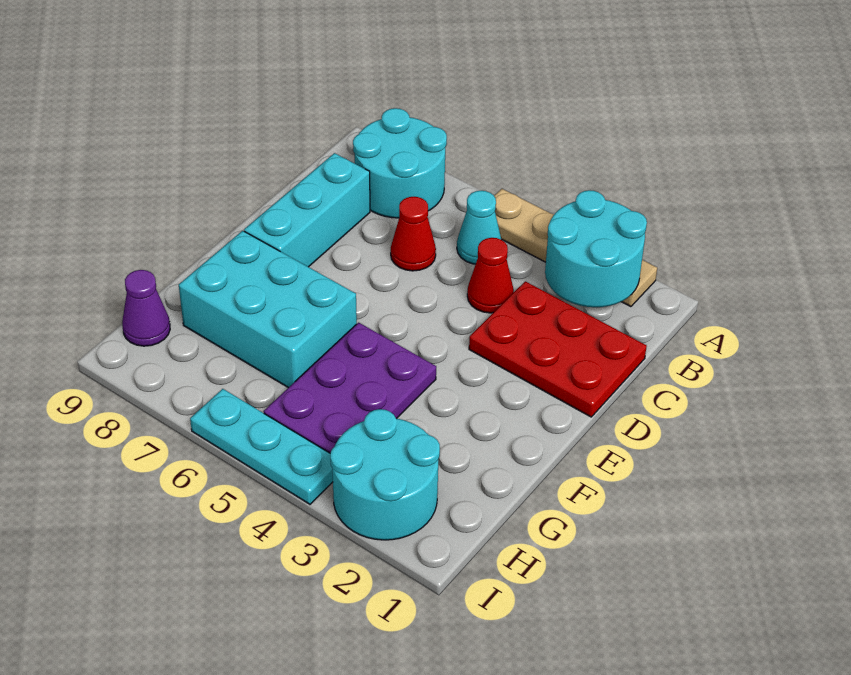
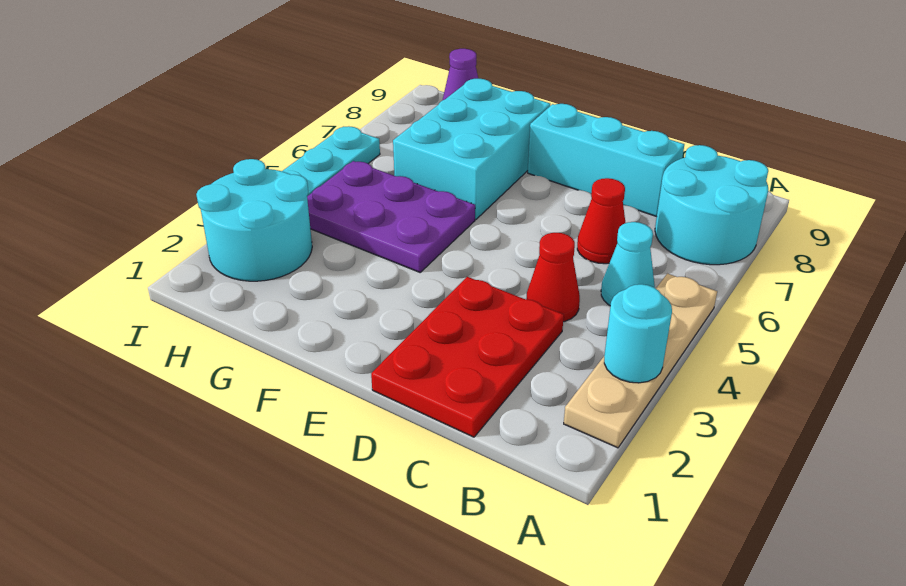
cyan 2x2 round brick [545,190,647,307] -> cyan 1x1 round brick [604,284,672,383]

